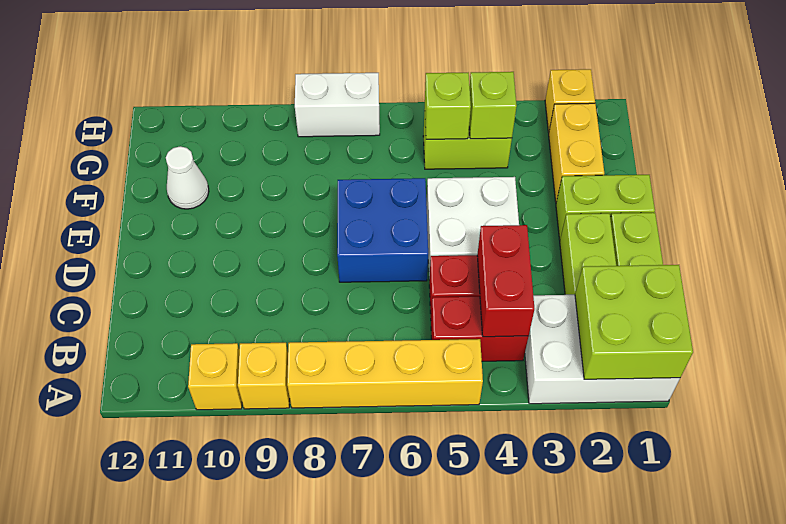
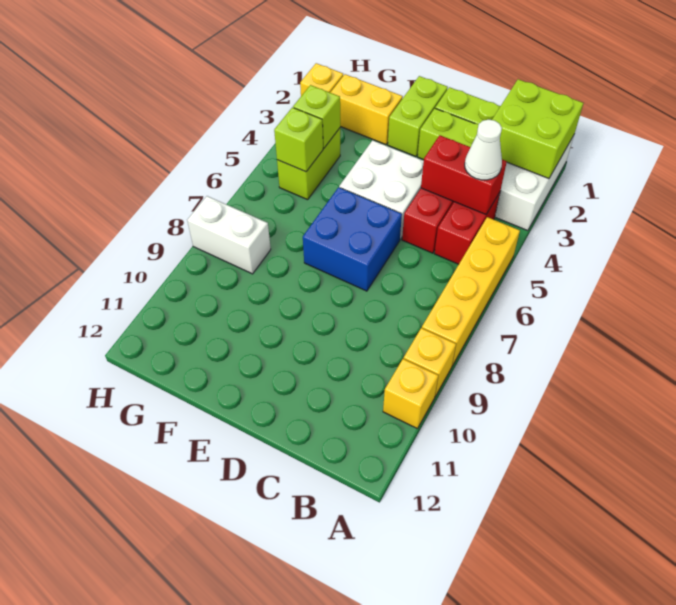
white 1x1 cone [166,146,209,209] -> white 1x1 cone moved to [465,120,502,180]
white 1x2 brick [295,73,380,137] -> white 1x2 brick turned to [187,196,271,274]

